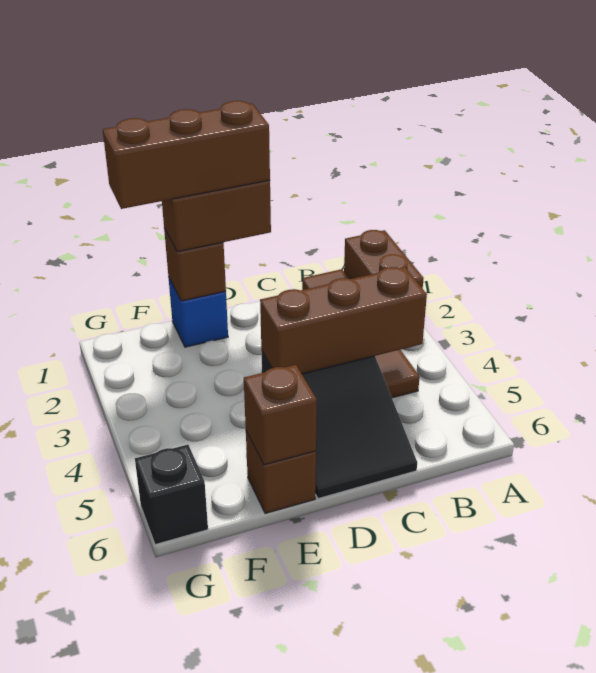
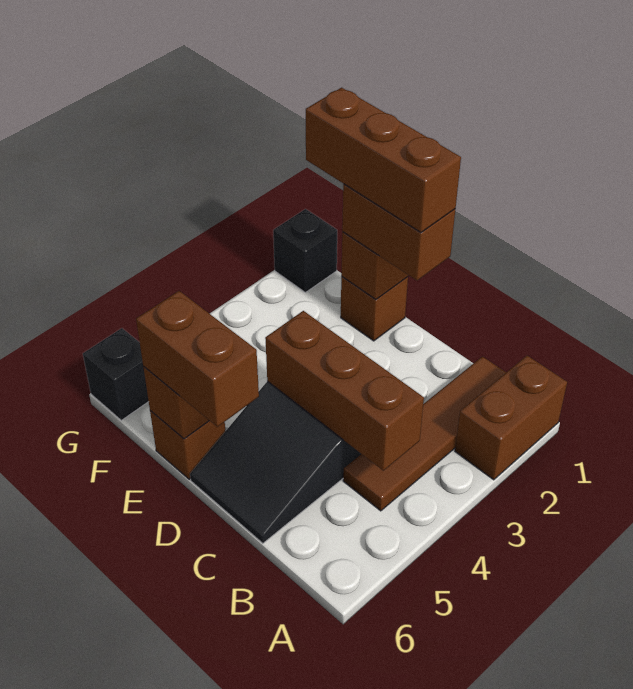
none -> brown 1x2 brick [136,291,259,427]
blue 1x1 brick [169,278,228,347] -> brown 1x1 brick [341,277,408,341]
none -> black 1x1 brick [273,209,337,292]

